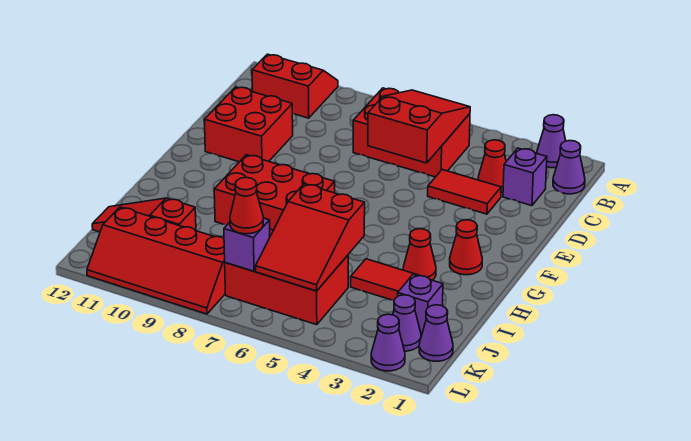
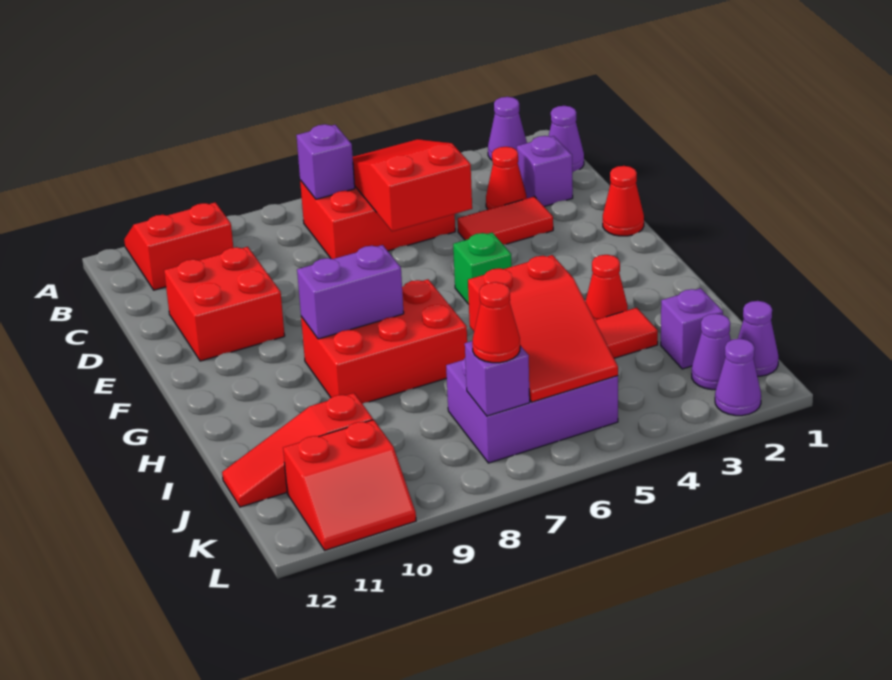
none -> purple 1x1 brick [296,124,355,199]
none -> green 1x1 brick [453,233,512,304]
red 1x1 cone [450,220,482,275] -> red 1x1 cone moved to [603,166,644,236]
none -> purple 1x2 brick [297,245,404,339]
red 2x3 brick [225,229,348,325] -> purple 2x3 brick [446,358,618,463]
red 2x4 slope [87,207,225,314] -> red 2x2 slope [283,420,416,550]

